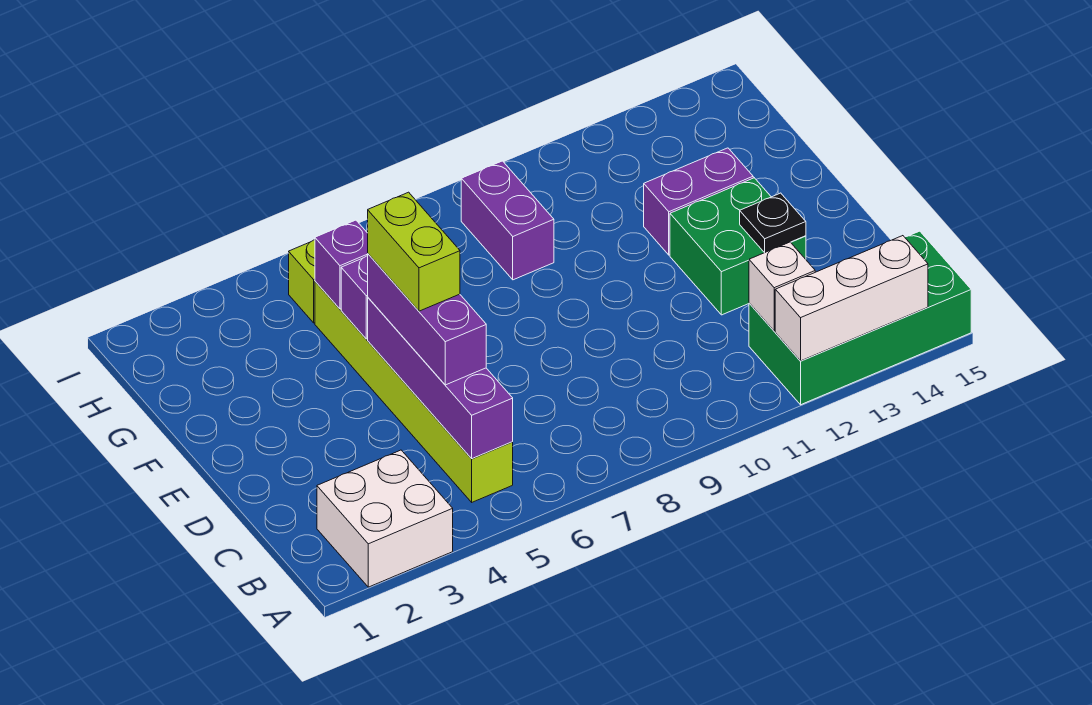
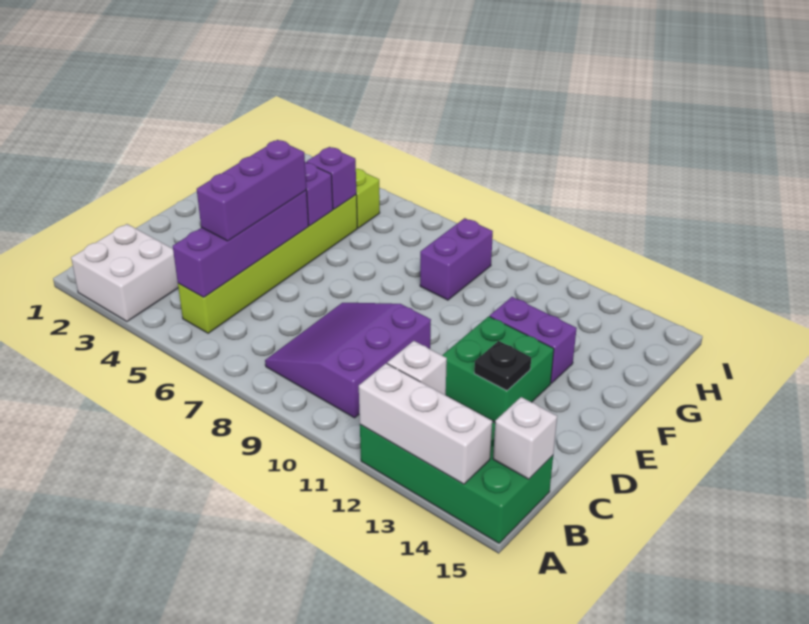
none -> purple 3x3 slope [265,303,431,418]
none -> white 1x1 brick [493,397,557,479]
lime 1x2 brick [368,192,460,311] -> none

